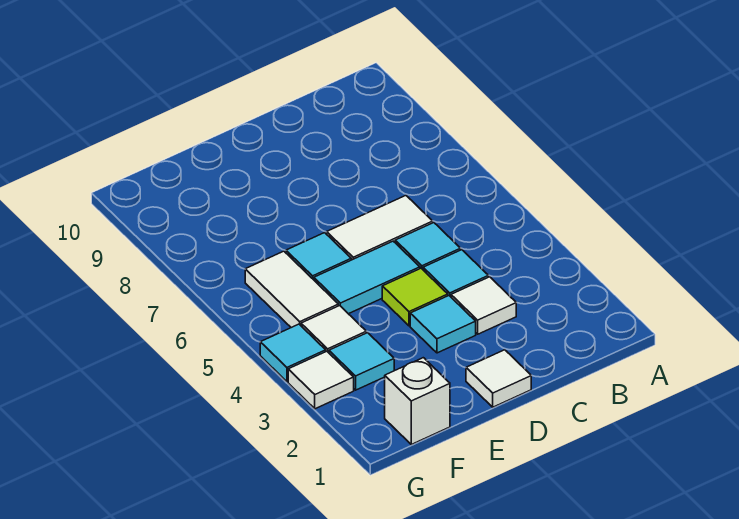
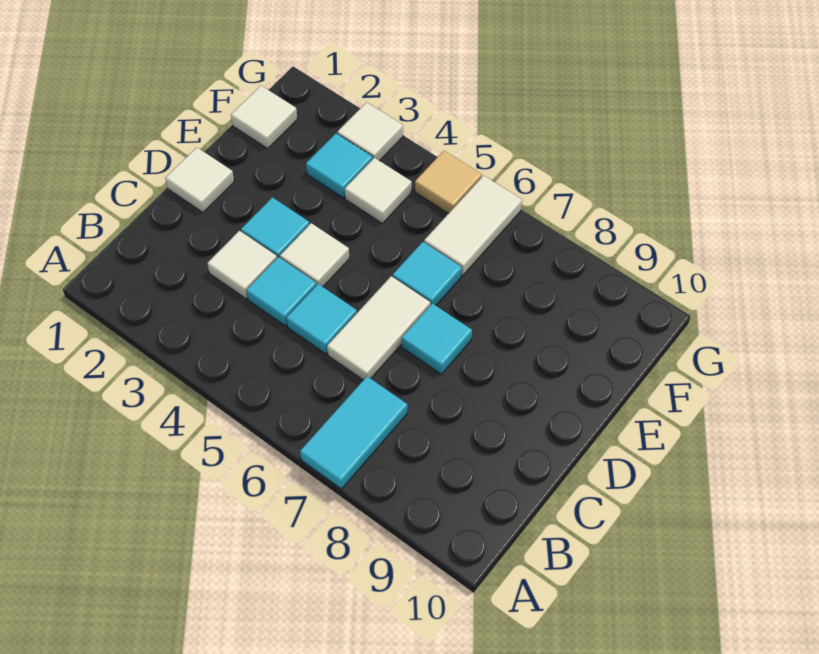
lime 1x1 tile [382,268,448,326] -> white 1x1 tile [280,223,349,287]
cyan 1x2 tile [314,241,420,314] -> cyan 1x2 tile moved to [300,377,407,489]
white 1x1 brick [385,358,450,444] -> white 1x1 tile [231,86,297,148]
white 1x2 tile [245,251,338,328] -> white 1x2 tile turned to [424,176,522,276]
cyan 1x1 tile [260,324,326,382] -> cyan 1x1 tile moved to [402,303,472,374]
none -> tan 1x1 tile [415,151,482,214]

